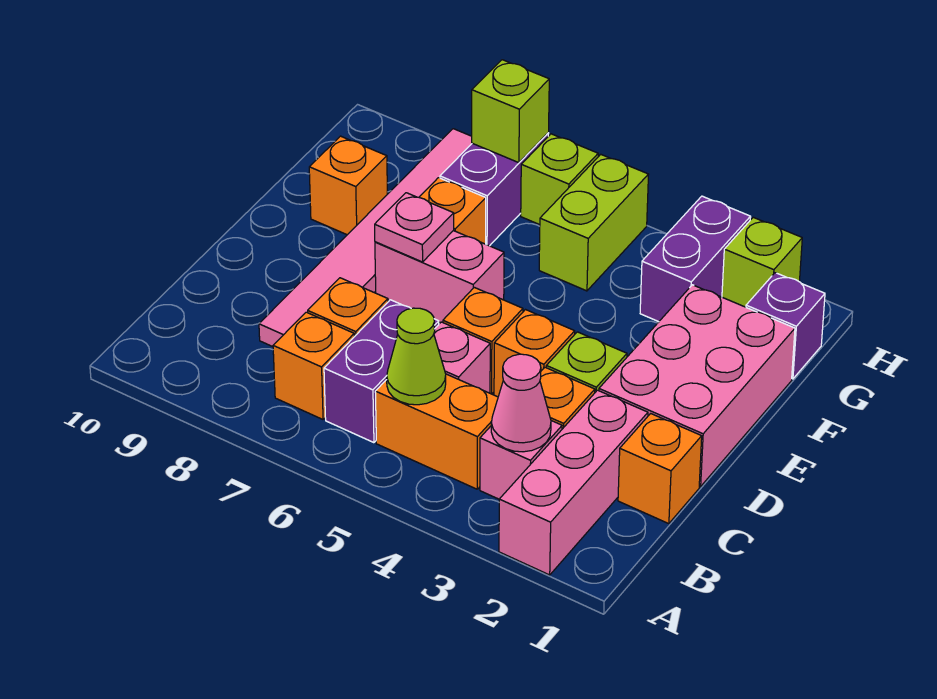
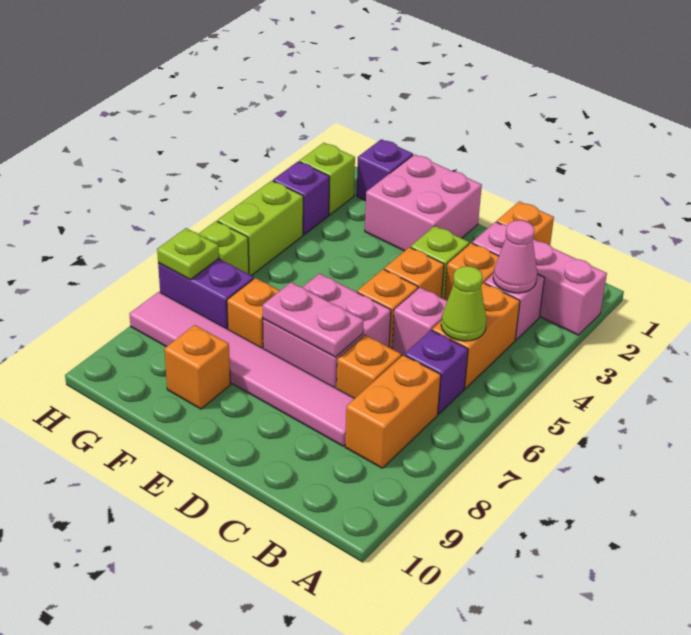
purple 1x2 brick [324,300,439,443] -> purple 1x1 brick [405,330,468,414]
orange 1x1 brick [273,312,354,419] -> orange 1x2 brick [345,355,441,468]
pink 2x3 brick [599,285,795,487] -> pink 2x2 brick [365,154,482,251]
pink 1x2 brick [375,231,504,323] -> pink 2x2 brick [263,274,391,388]
pink 1x1 plate [375,193,454,262] -> pink 1x2 plate [263,282,364,357]
purple 1x2 brick [640,196,751,322] -> purple 1x1 brick [273,161,330,234]
lime 1x2 brick [539,154,649,291] -> lime 1x2 brick turned to [217,181,303,276]
lime 1x1 brick [472,60,549,163] -> lime 1x1 plate [157,228,219,280]

